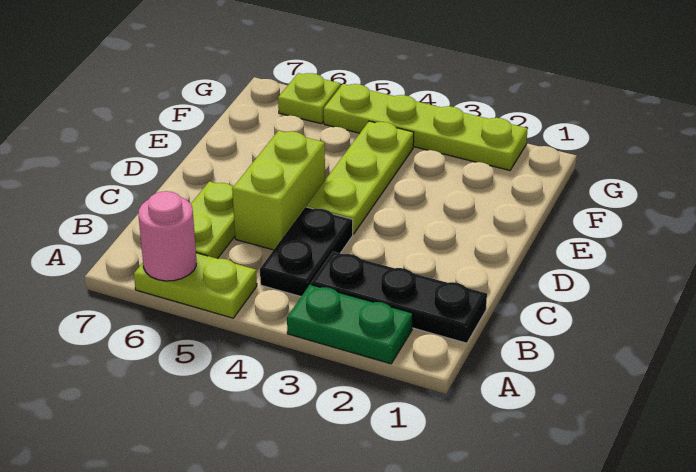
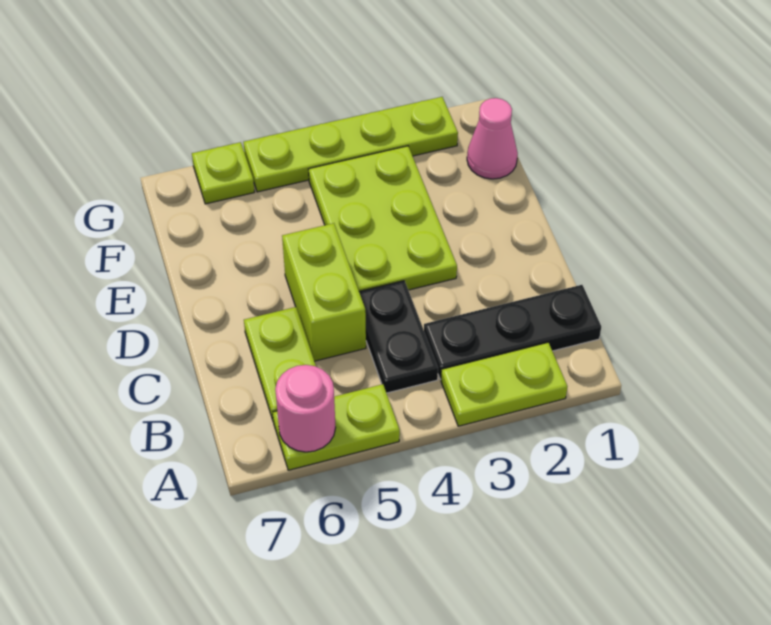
green 1x2 plate [287,285,413,364] -> lime 1x2 plate [441,343,567,426]
lime 1x3 plate [307,121,414,234] -> lime 2x3 plate [308,146,457,291]
none -> pink 1x1 cone [467,98,518,179]

